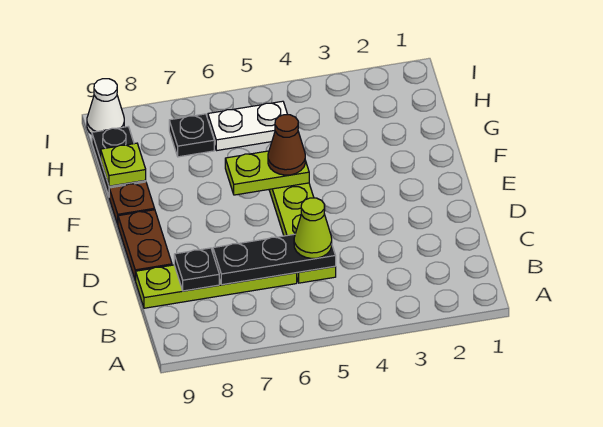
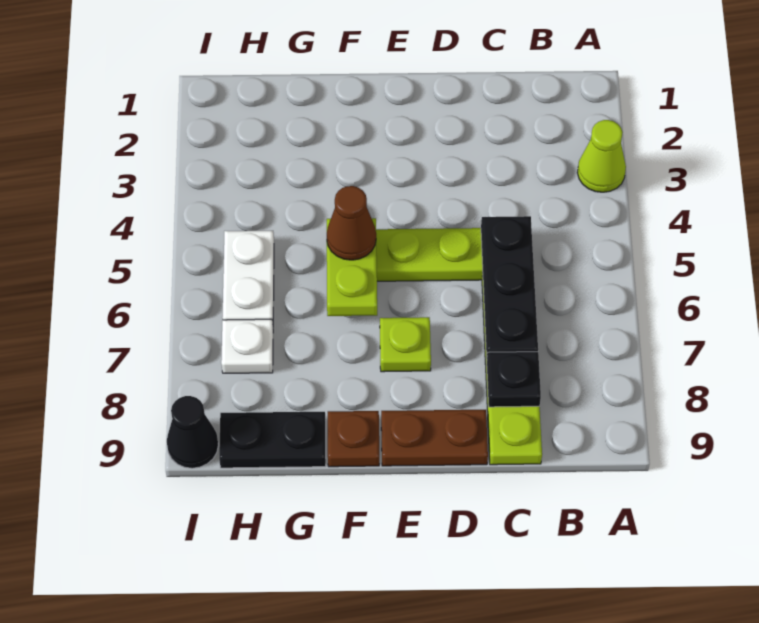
lime 1x1 cone [294,198,332,258] -> lime 1x1 cone moved to [577,120,626,192]
lime 1x1 plate [101,143,146,186] -> lime 1x1 plate moved to [380,317,431,372]
black 1x1 plate [169,114,214,157] -> white 1x1 plate [221,319,273,373]
white 1x1 cone [87,79,124,134] -> black 1x1 cone [167,396,218,468]

